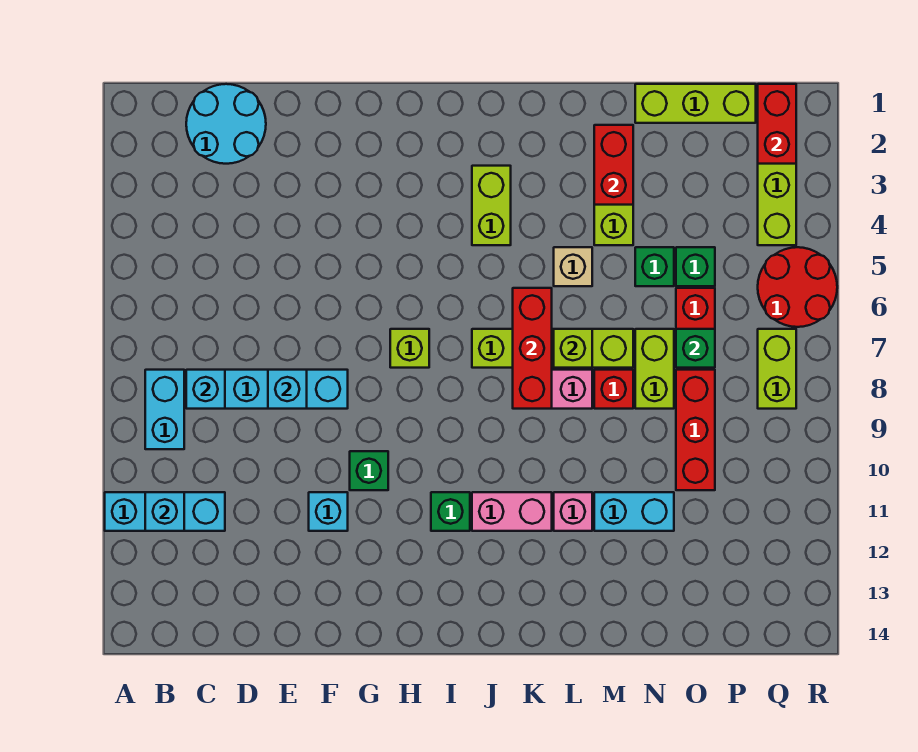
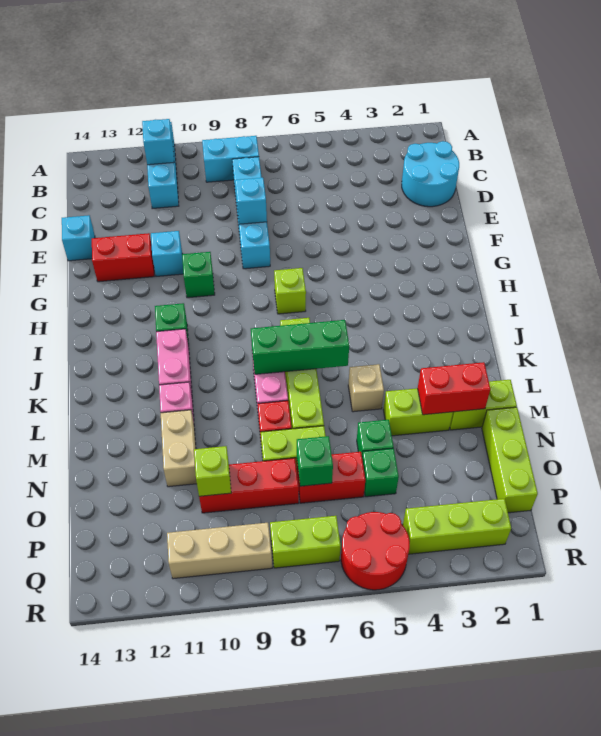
cyan 1x1 brick [186,370,225,409] -> cyan 1x1 brick moved to [62,215,95,261]
lime 1x2 brick [472,166,511,245] -> lime 1x2 brick moved to [450,380,517,430]
red 1x3 brick [513,288,552,409] -> green 1x3 brick [251,320,349,374]
lime 1x1 brick [554,329,592,368] -> lime 1x1 brick moved to [194,446,231,496]
cyan 1x2 brick [594,492,674,531] -> tan 1x2 brick [161,410,197,487]
red 1x2 brick [758,84,796,164] -> red 1x2 brick moved to [92,233,154,282]
none -> tan 1x3 brick [167,523,272,579]

